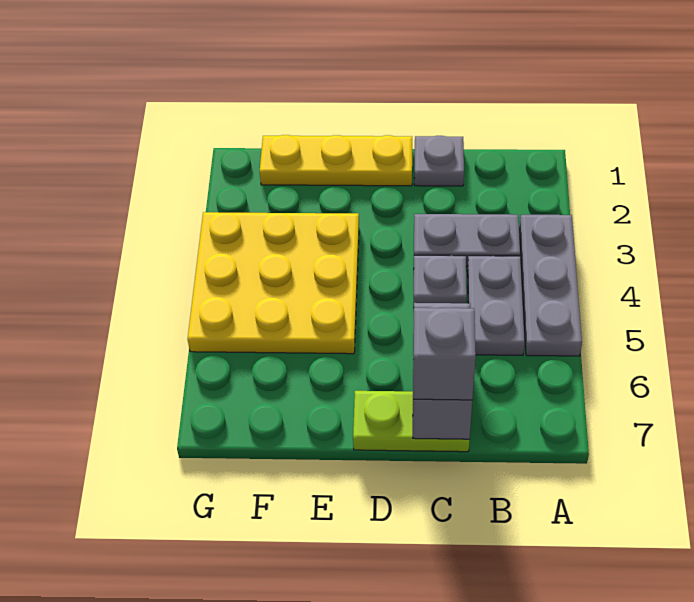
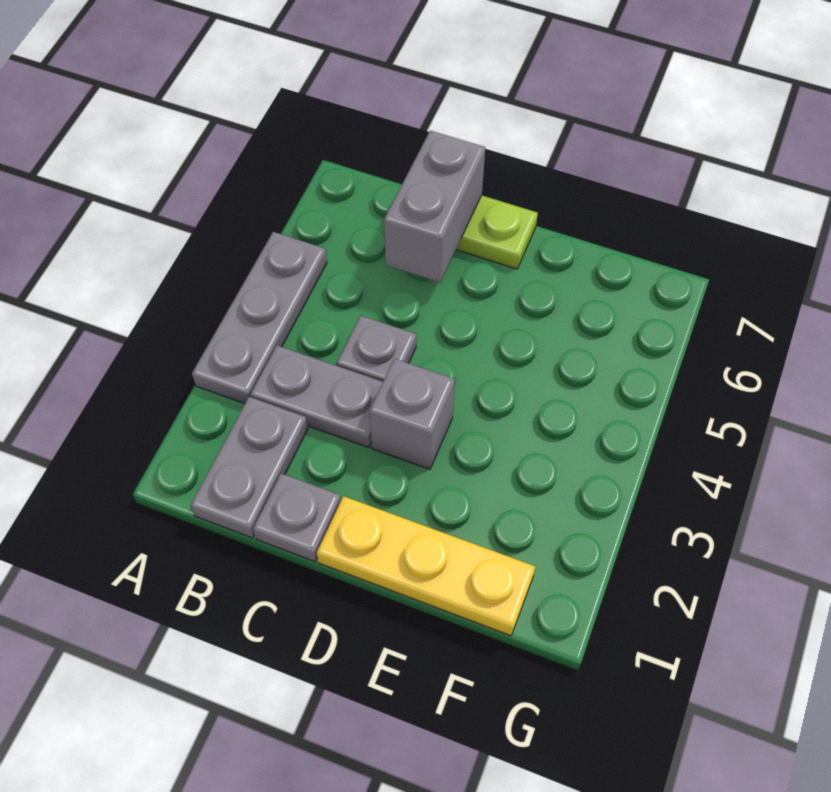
grey 1x2 plate [468,256,525,355] -> grey 1x2 plate moved to [191,397,308,538]
grey 1x1 brick [413,308,476,400] -> grey 1x1 brick moved to [369,359,455,469]
yellow 3x3 plate [188,212,359,354] -> none

